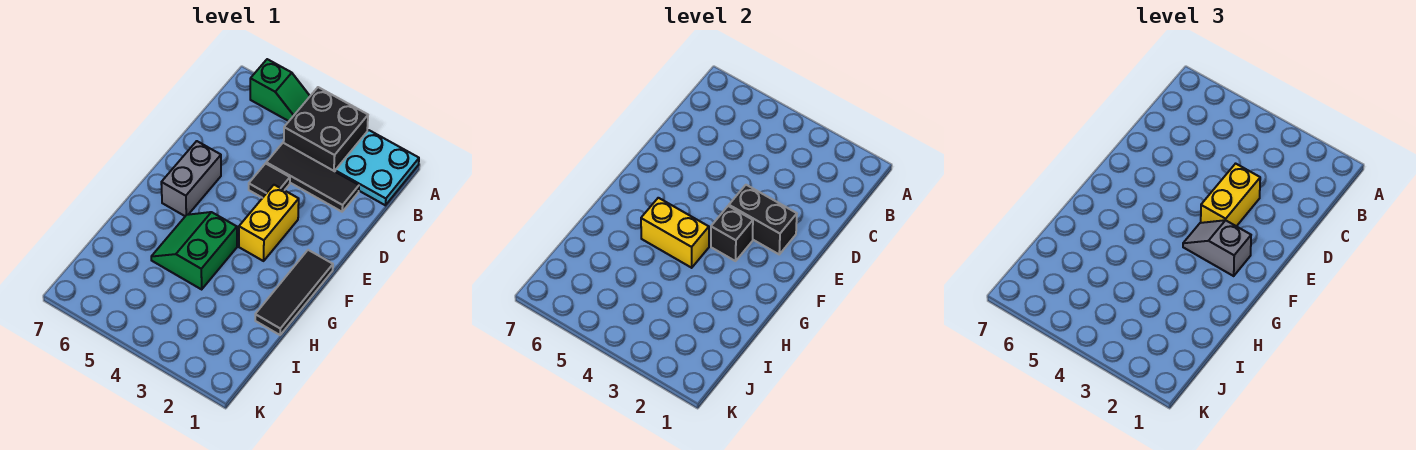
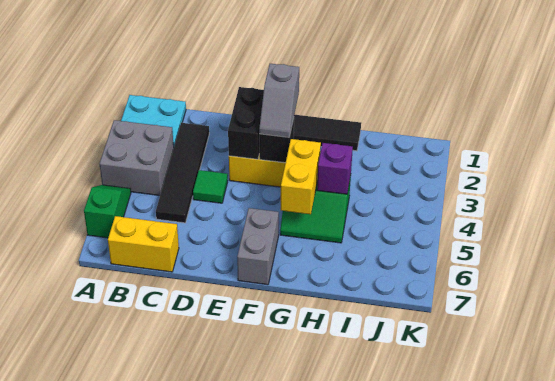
black 2x2 brick [284,87,368,171] -> grey 2x2 brick [100,120,174,195]
black 1x3 tile [266,143,359,212] -> black 1x4 tile [156,123,209,223]
yellow 1x2 brick [1201,164,1260,226] -> yellow 1x2 brick moved to [108,216,179,272]
black 1x1 tile [249,163,290,198] -> green 1x1 tile [193,170,228,203]
grey 1x2 brick [161,141,221,216] -> grey 1x2 brick turned to [237,208,279,285]
none -> purple 1x1 brick [317,143,353,194]

